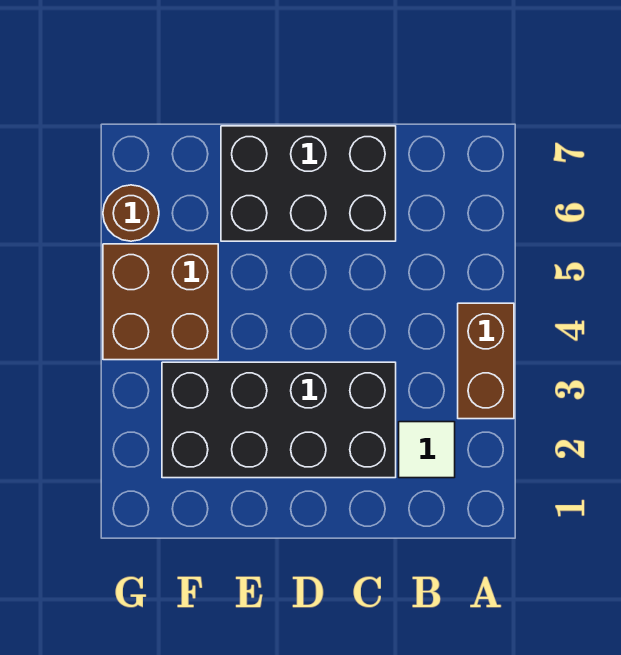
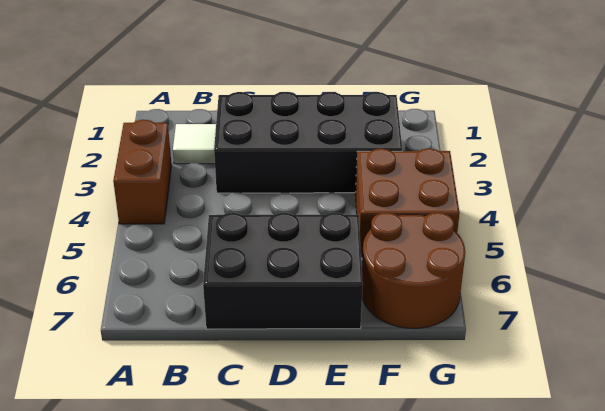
brown 1x1 round brick [103,185,159,241] -> brown 2x2 round brick [362,213,465,329]

